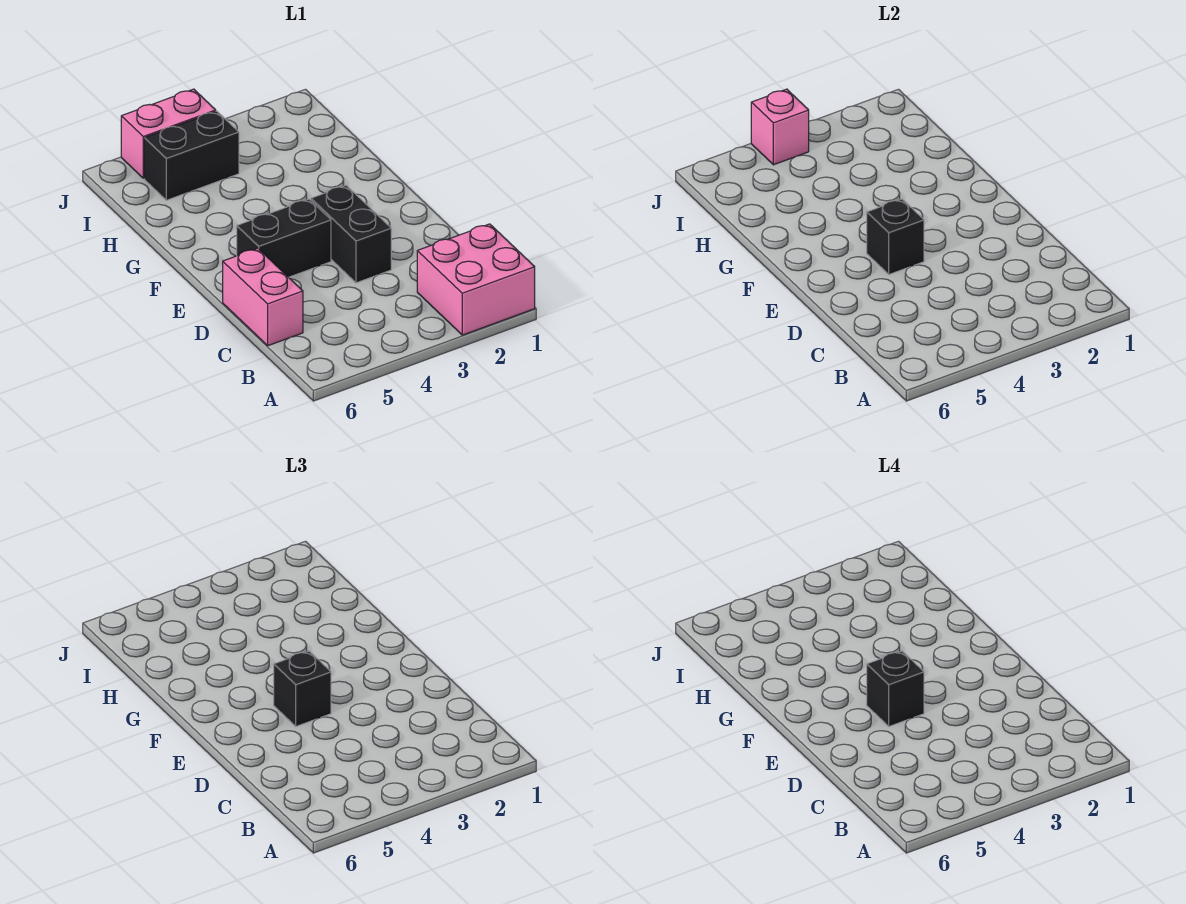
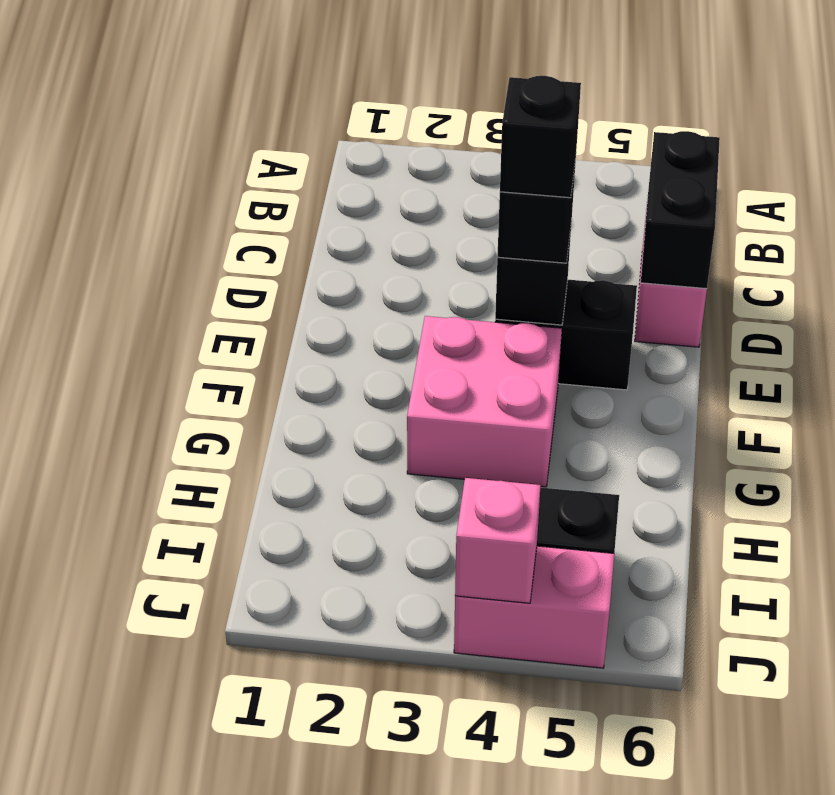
pink 2x2 brick [417,224,535,335] -> pink 2x2 brick moved to [407,316,562,487]
black 1x2 brick [311,185,391,283] -> black 1x2 brick moved to [641,131,720,289]

